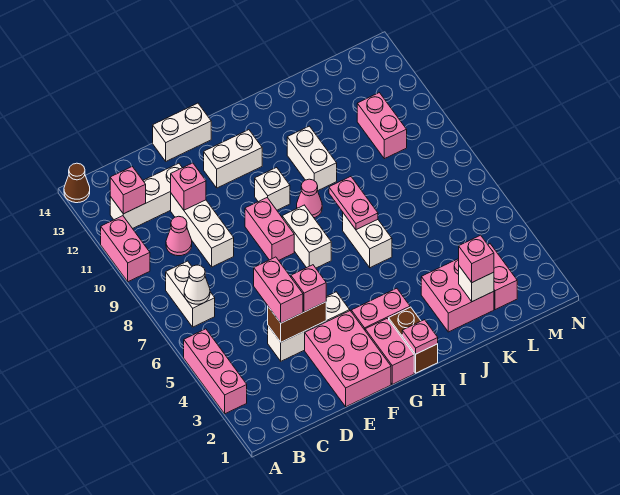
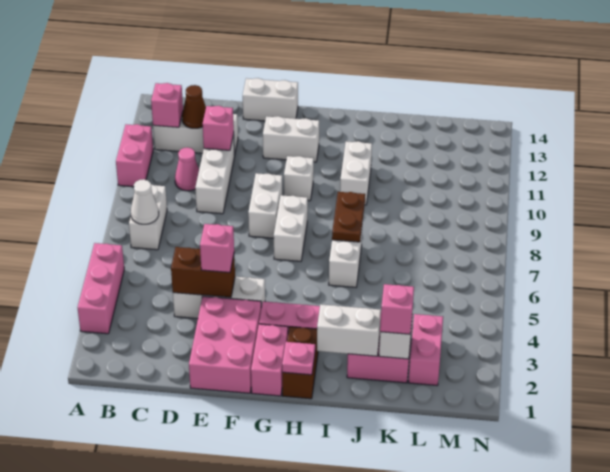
brown 1x1 cone [64,163,90,203] -> brown 1x1 cone moved to [182,85,206,128]
pink 1x2 brick [254,257,303,323] -> none
pink 1x2 brick [245,198,294,260] -> white 1x2 brick [248,173,283,238]
pink 1x1 cone [297,179,322,218] -> none
none -> white 1x2 brick [317,305,381,356]
pink 1x2 plate [329,177,378,230] -> brown 1x2 plate [332,192,365,242]
pink 1x2 brick [357,93,407,159] -> none

